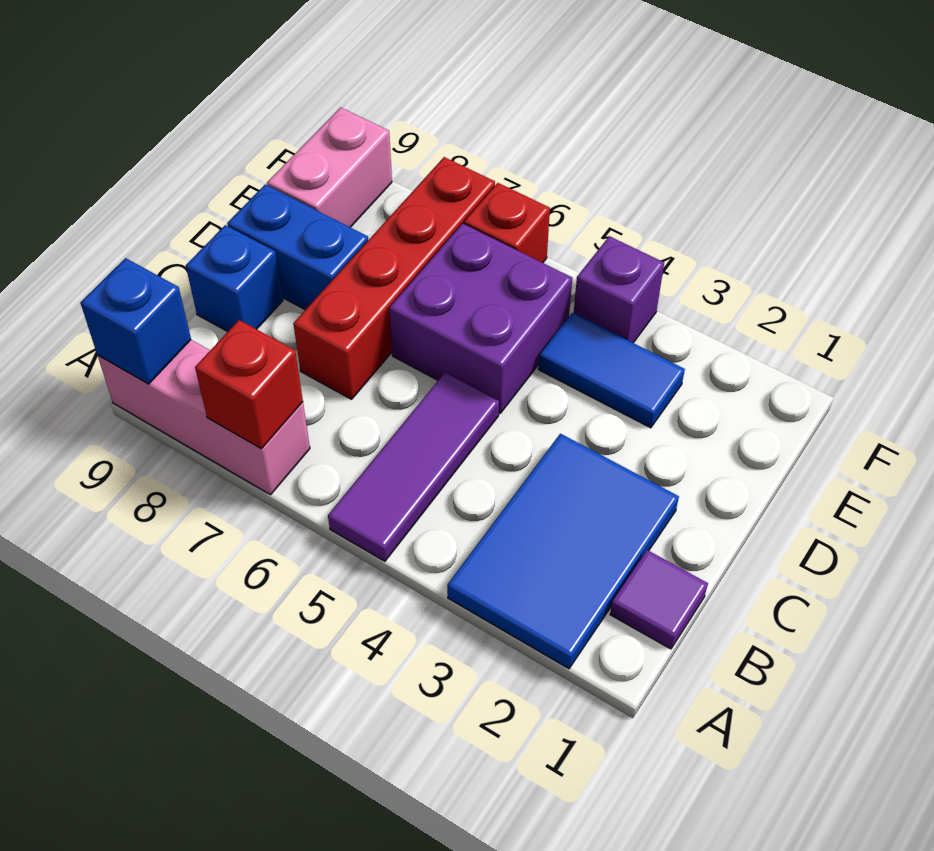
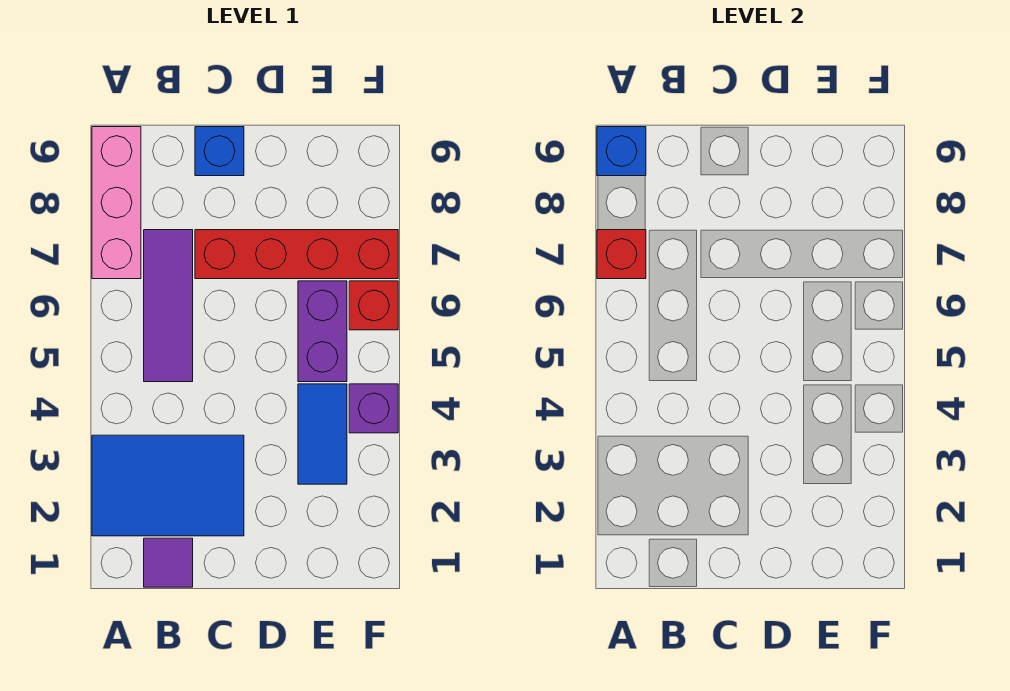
purple 1x3 tile [328,373,499,561] -> purple 1x3 tile turned to [144,230,193,382]
purple 2x2 brick [389,223,572,413] -> purple 1x2 brick [298,281,347,382]
blue 1x2 brick [227,184,368,310] -> none
pink 1x2 brick [267,107,392,227] -> none

